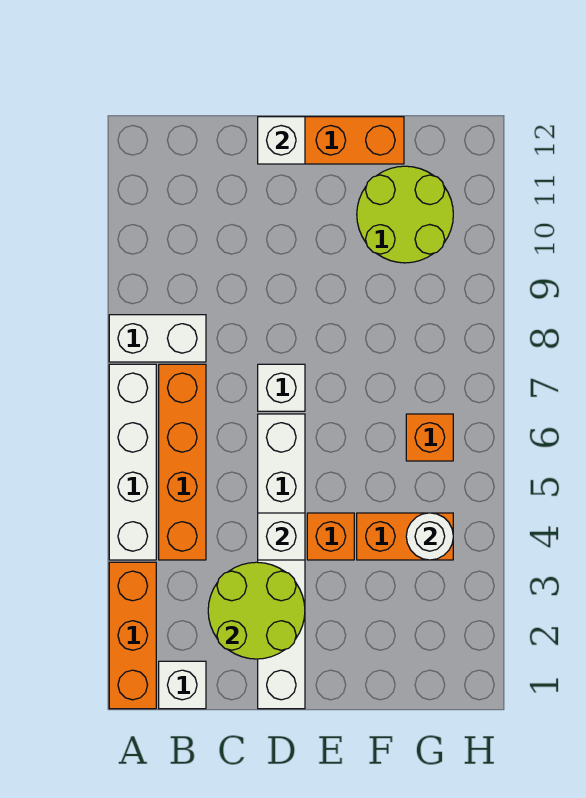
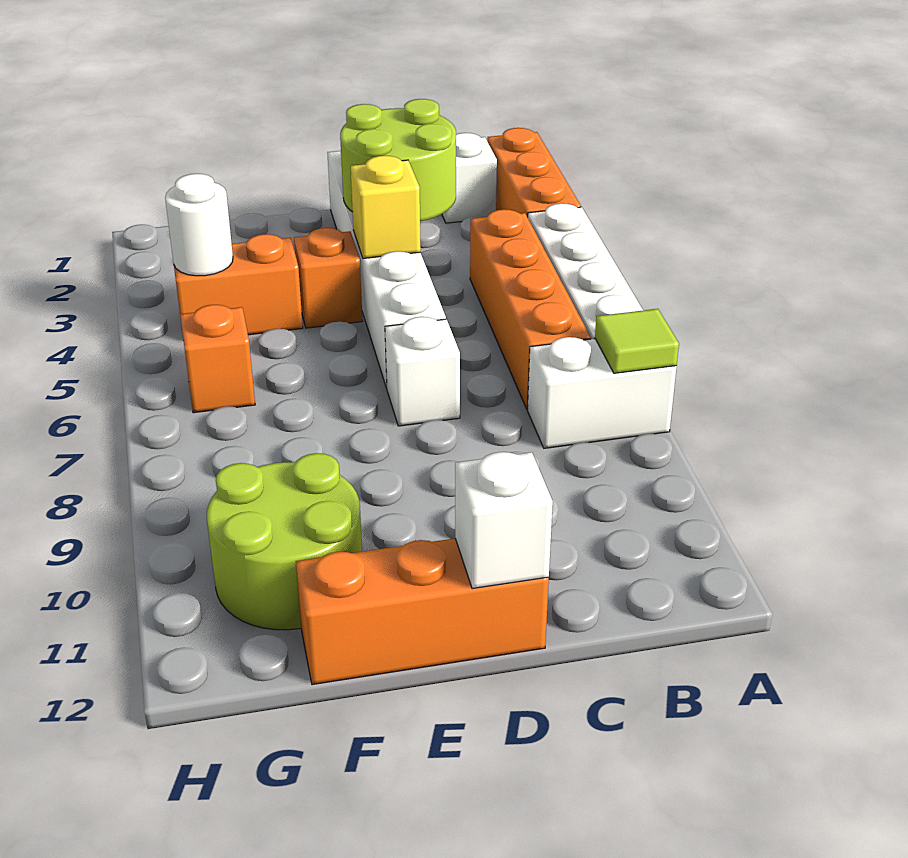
none -> lime 1x1 tile [595,309,679,373]
white 1x1 brick [258,513,305,560] -> yellow 1x1 brick [351,156,421,258]

